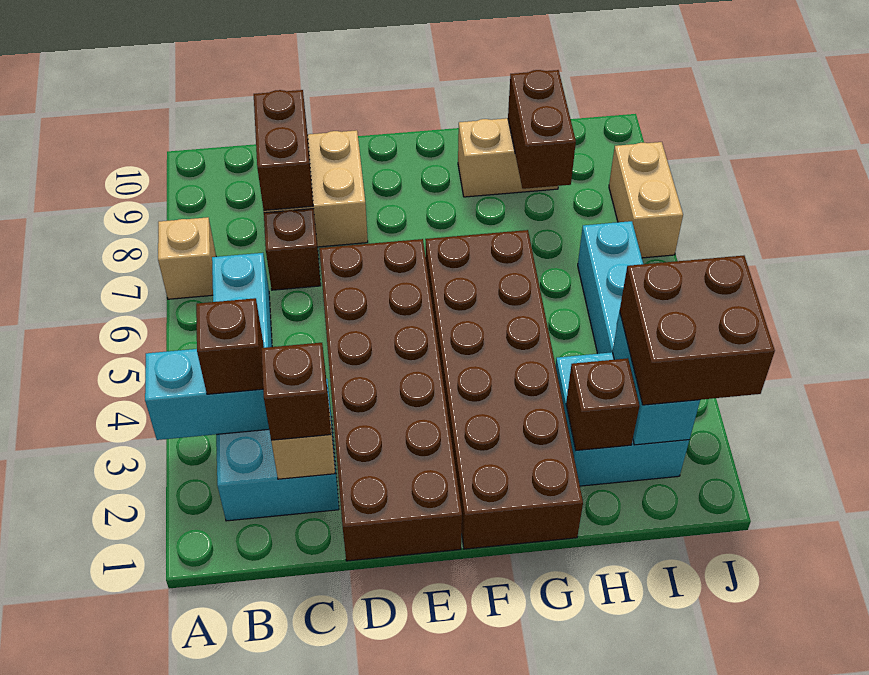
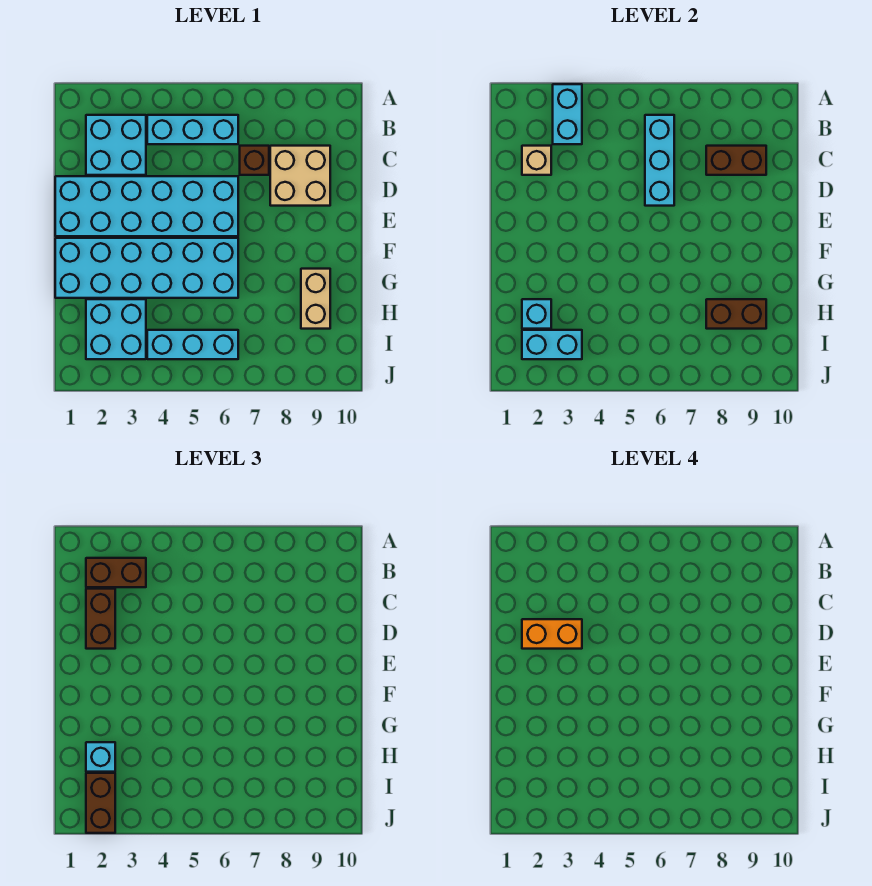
tan 1x1 brick [158,217,216,299] -> none
brown 1x1 brick [196,298,263,394] -> brown 1x2 brick [86,558,146,587]
none -> cyan 1x3 brick [645,115,674,206]
brown 1x1 brick [261,343,331,441] -> brown 1x2 brick [86,589,115,649]
brown 2x6 brick [319,239,462,561] -> cyan 2x6 brick [55,176,238,236]
none -> orange 1x2 brick [522,619,582,649]
brown 2x6 brick [426,230,583,549] -> cyan 2x6 brick [55,238,238,298]
brown 1x1 brick [566,358,639,450] -> cyan 1x1 brick [522,299,551,329]
none -> cyan 1x1 brick [86,742,115,772]
brown 2x2 brick [620,256,775,405] -> brown 1x2 brick [86,773,115,833]
tan 1x2 brick [609,142,683,258] -> none

